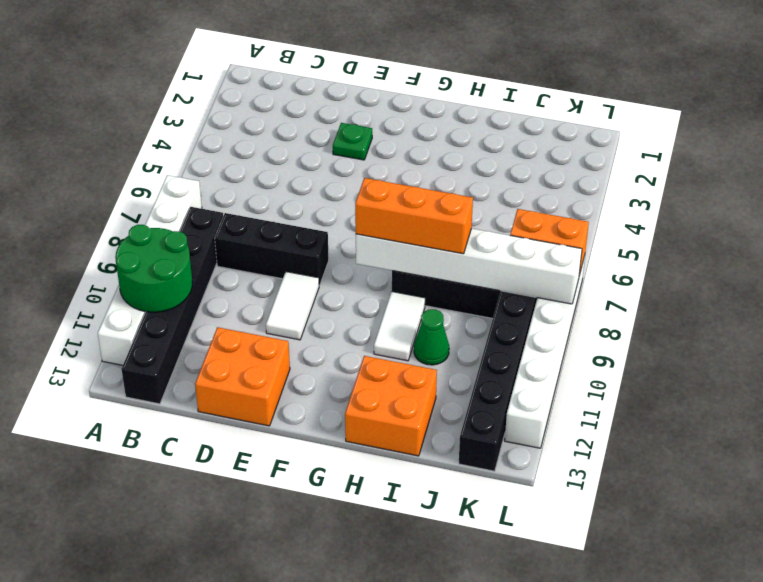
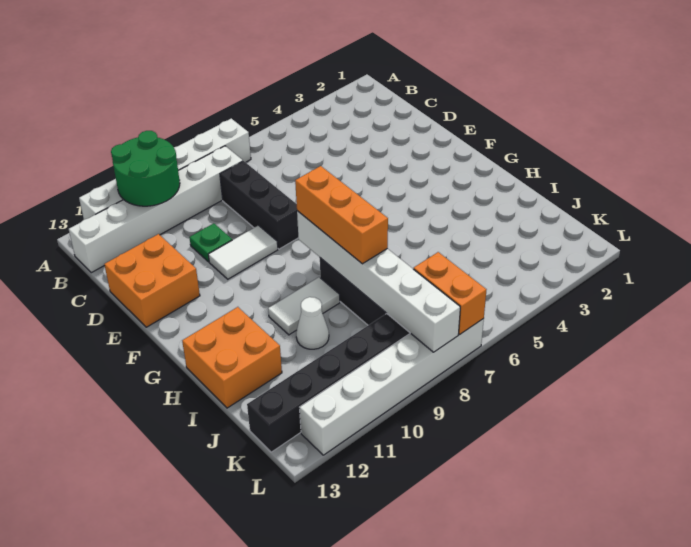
black 1x6 brick [122,207,223,404] -> white 1x6 brick [69,146,243,273]
green 1x1 plate [333,123,372,160] -> green 1x1 plate moved to [189,223,232,262]
green 1x1 cone [414,309,449,365] -> white 1x1 cone [296,297,329,349]

